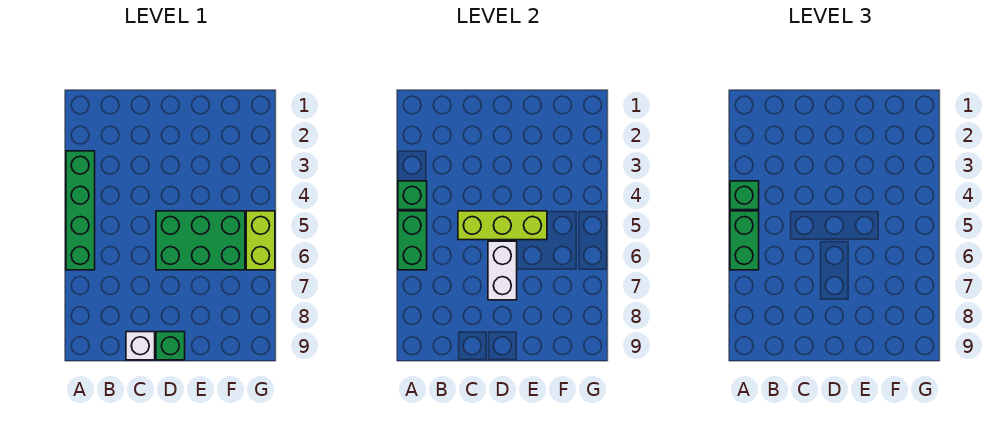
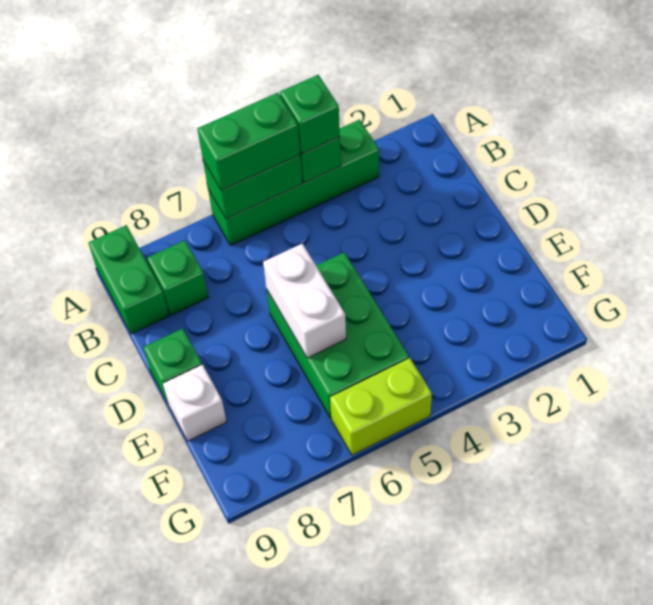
none -> green 1x2 brick [88,225,169,334]
none -> green 1x1 brick [147,240,208,315]
lime 1x3 brick [458,211,547,240] -> none
white 1x1 brick [126,332,155,360] -> white 1x1 brick moved to [163,365,227,441]
white 1x2 brick [488,241,517,300] -> white 1x2 brick turned to [263,244,346,358]

